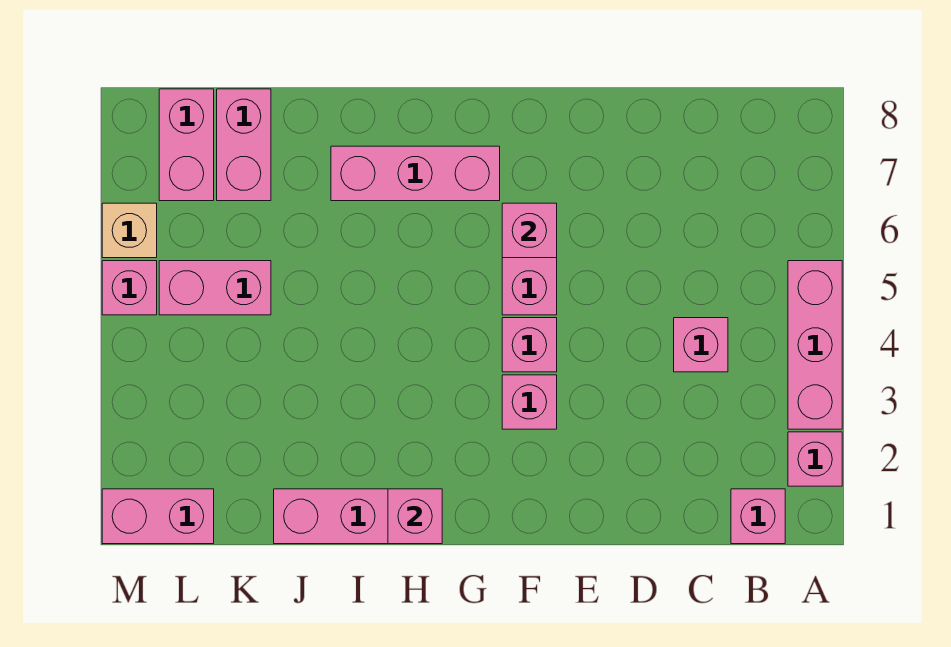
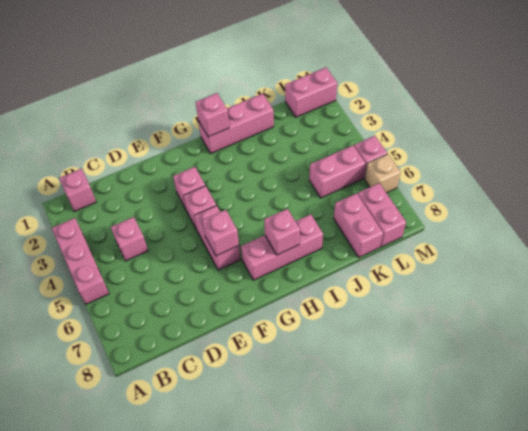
pink 1x1 brick [788,432,842,486] -> pink 1x1 brick moved to [264,209,300,255]

